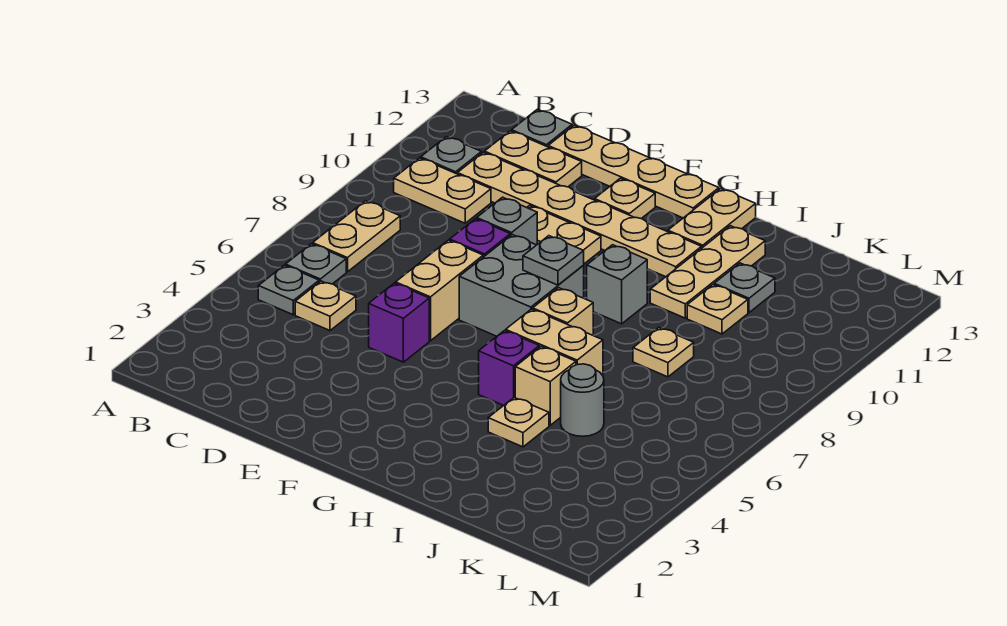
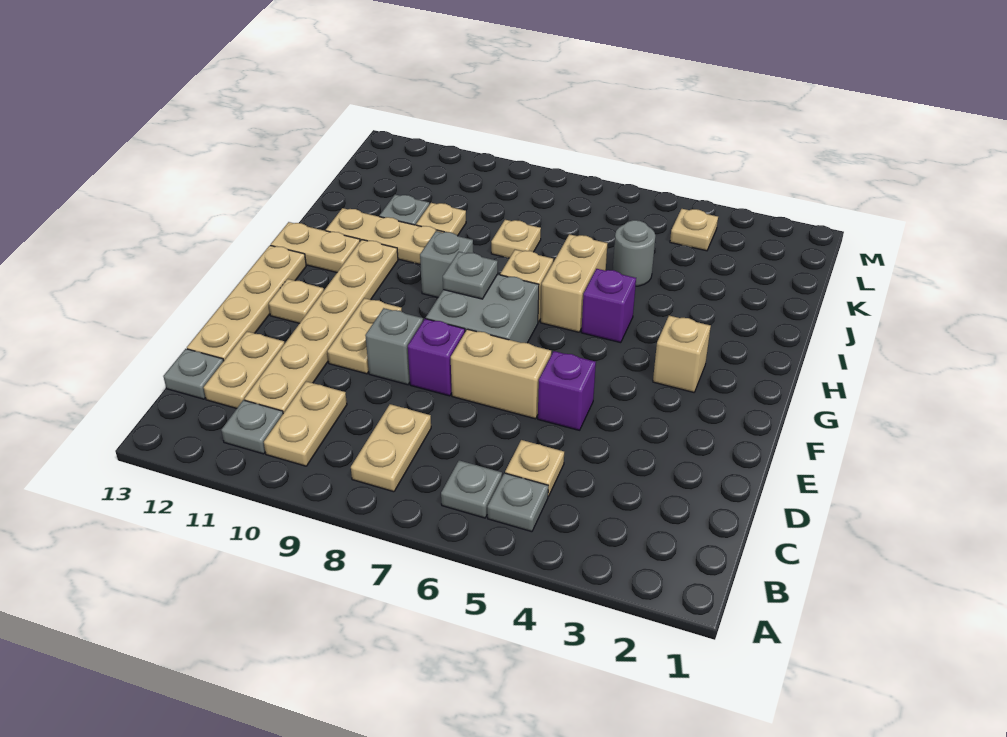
tan 1x2 plate [313,201,400,272] -> tan 1x2 plate turned to [351,404,431,492]
tan 1x1 plate [488,397,549,447] -> tan 1x1 plate moved to [670,209,718,251]
tan 1x1 brick [515,346,576,425] -> tan 1x1 brick moved to [653,315,711,392]

